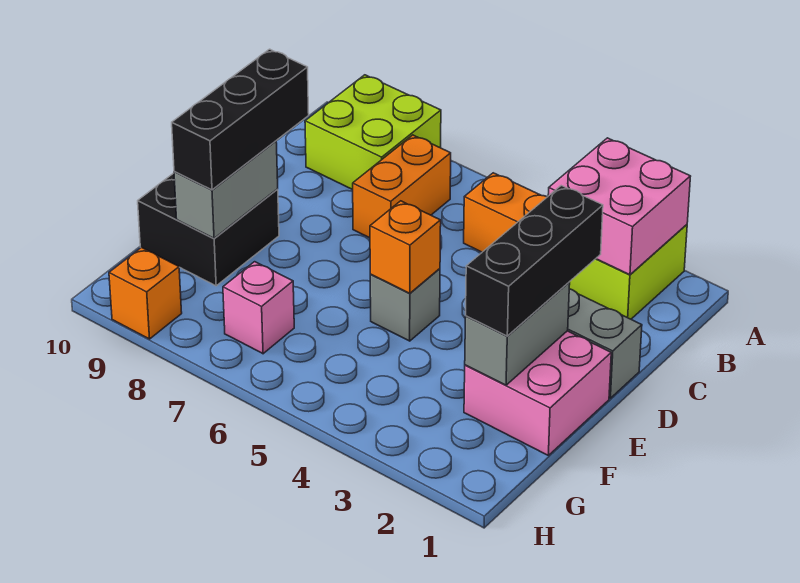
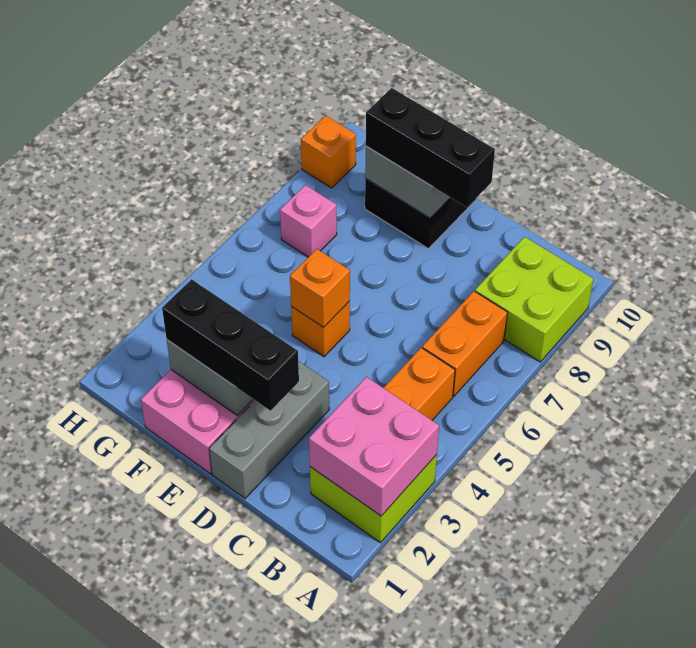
orange 1x2 brick [353,135,451,238] -> orange 1x2 brick turned to [422,291,507,396]
grey 1x1 brick [370,269,440,341] -> orange 1x1 brick [291,301,350,357]

